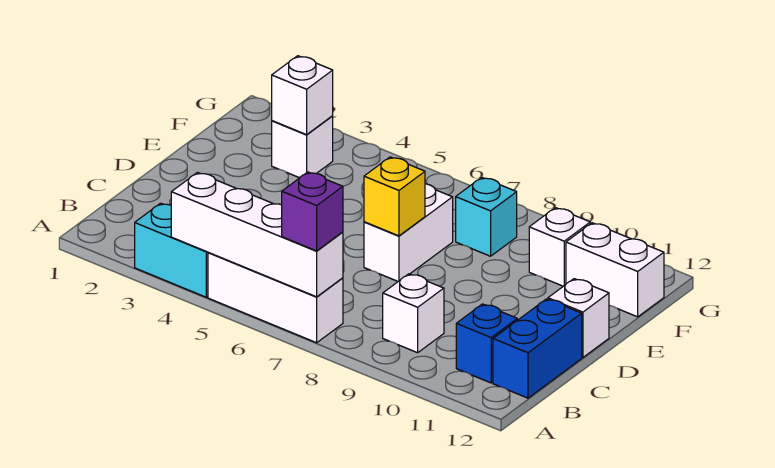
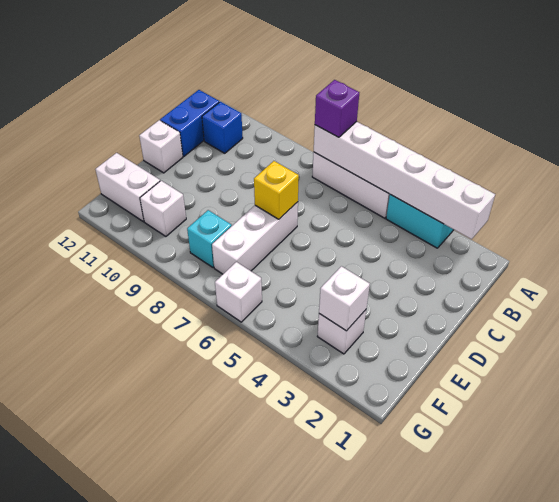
white 1x4 brick [171,173,343,297] -> white 1x6 brick [314,122,495,239]
white 1x1 brick [383,274,444,353] -> white 1x1 brick moved to [215,262,262,322]
white 1x2 brick [364,184,453,281] -> white 1x3 brick [212,202,298,274]

